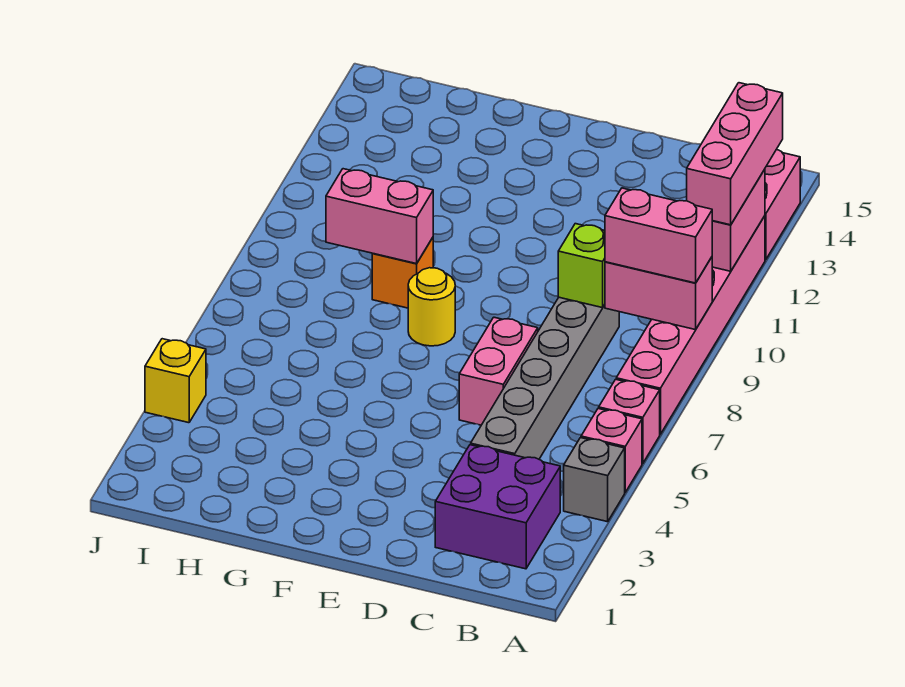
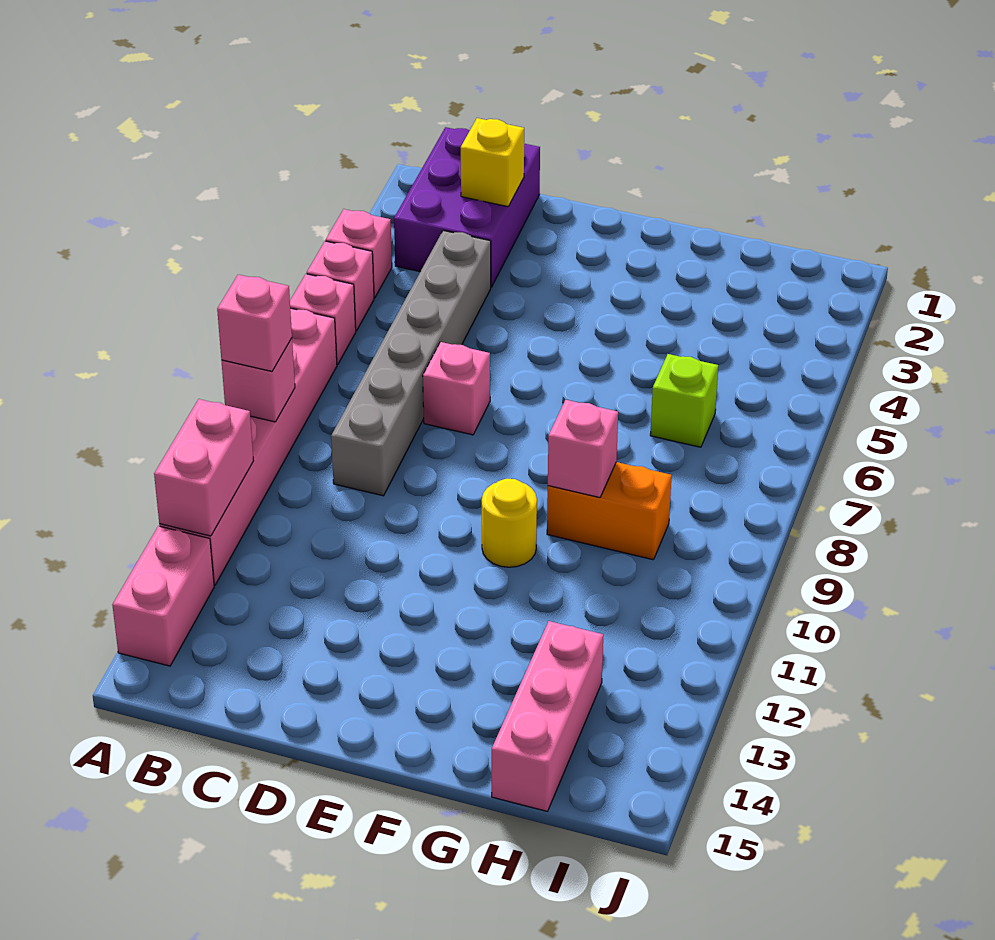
grey 1x1 brick [564,438,625,522] -> pink 1x1 brick [326,209,392,298]
pink 1x2 brick [605,257,712,330] -> pink 1x1 brick [222,338,295,422]
pink 1x2 brick [605,188,712,283] -> pink 1x1 brick [217,275,292,371]
pink 1x3 brick [687,83,783,225] -> pink 1x3 brick moved to [492,621,603,811]
purple 2x2 brick [435,445,560,569] -> purple 2x3 brick [394,127,540,287]
lime 1x1 brick [558,224,605,308] -> lime 1x1 brick moved to [650,354,718,447]
pink 1x2 brick [459,317,538,425] -> pink 1x1 brick [423,342,490,435]
yellow 1x1 round brick [408,268,455,346] -> yellow 1x1 round brick moved to [482,479,537,567]
orange 1x1 brick [372,238,433,308] -> orange 1x2 brick [547,462,672,560]
pink 1x2 brick [326,169,433,264] -> pink 1x1 brick [548,400,618,498]
yellow 1x1 brick [145,339,206,423] -> yellow 1x1 brick moved to [461,118,524,207]

